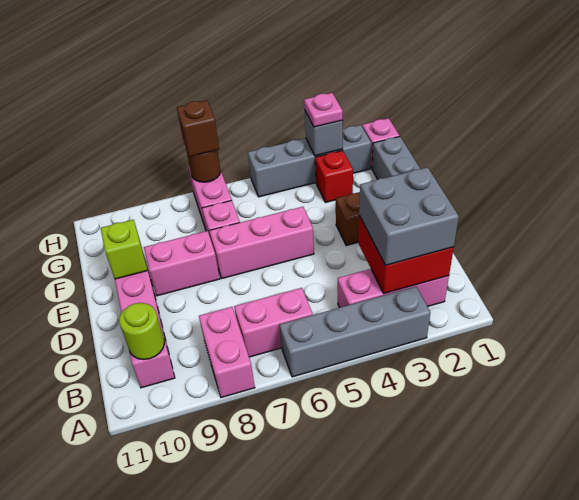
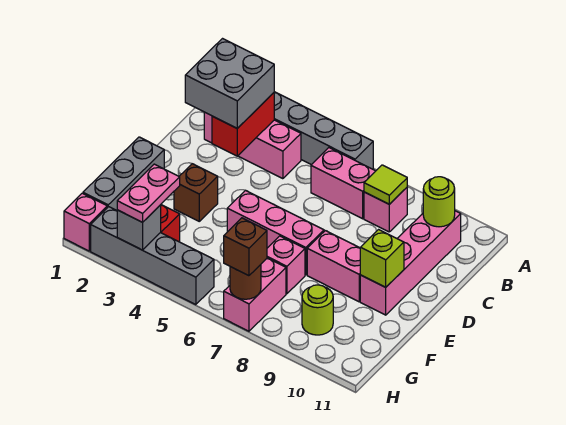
pink 1x2 brick [199,307,255,398] -> pink 1x1 brick [364,188,407,232]
red 2x2 brick [359,216,454,293] -> red 1x2 brick [212,93,274,156]
none -> lime 1x1 tile [364,165,407,204]
none -> lime 1x1 round brick [302,285,333,335]
pink 1x1 plate [304,93,343,127] -> pink 1x2 plate [117,164,180,222]

